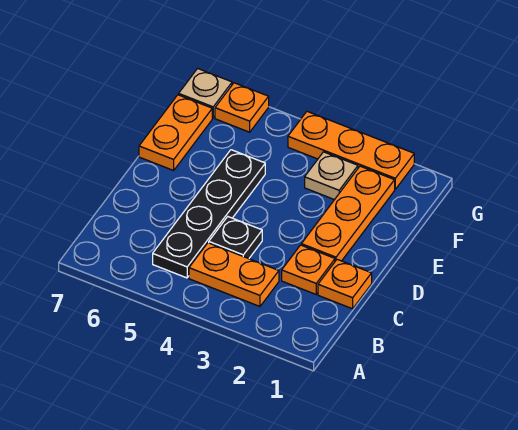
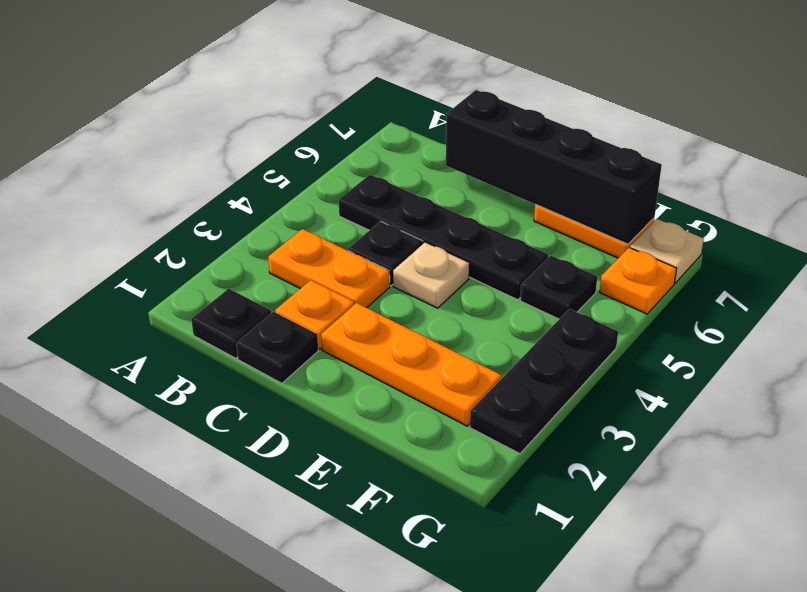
none -> black 1x1 plate [191,288,271,358]
orange 1x2 plate [189,243,279,306] -> orange 1x2 plate turned to [268,229,390,308]
orange 1x1 plate [318,259,372,309] -> black 1x1 plate [236,312,318,383]
none -> black 1x4 brick [446,90,662,244]
tan 1x1 plate [305,152,358,200] -> tan 1x1 plate moved to [393,242,469,308]
none -> black 1x1 plate [520,256,597,319]
orange 1x3 plate [288,112,414,189] -> black 1x3 plate [470,309,618,454]

